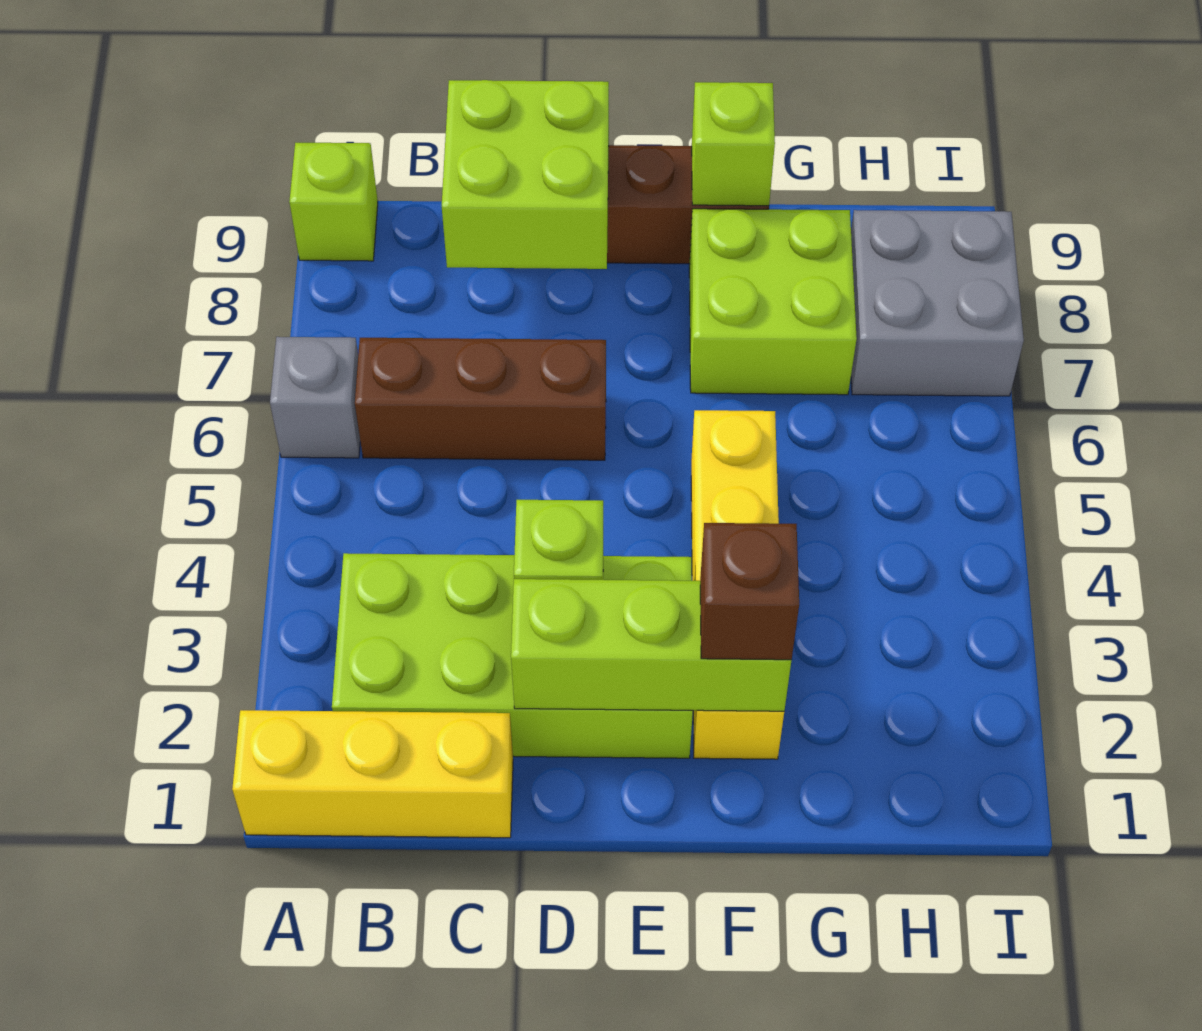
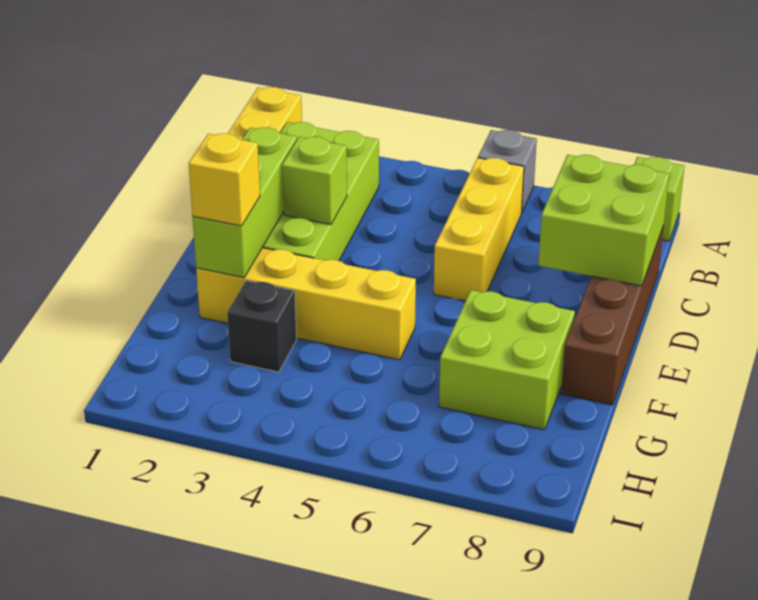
brown 1x3 brick [355,338,606,460] -> yellow 1x3 brick [434,158,524,301]
brown 1x1 brick [700,523,799,660] -> yellow 1x1 brick [189,133,260,226]
lime 1x1 brick [692,82,775,206] -> none
none -> black 1x1 brick [227,281,297,372]
grey 2x2 brick [851,210,1024,396] -> none

